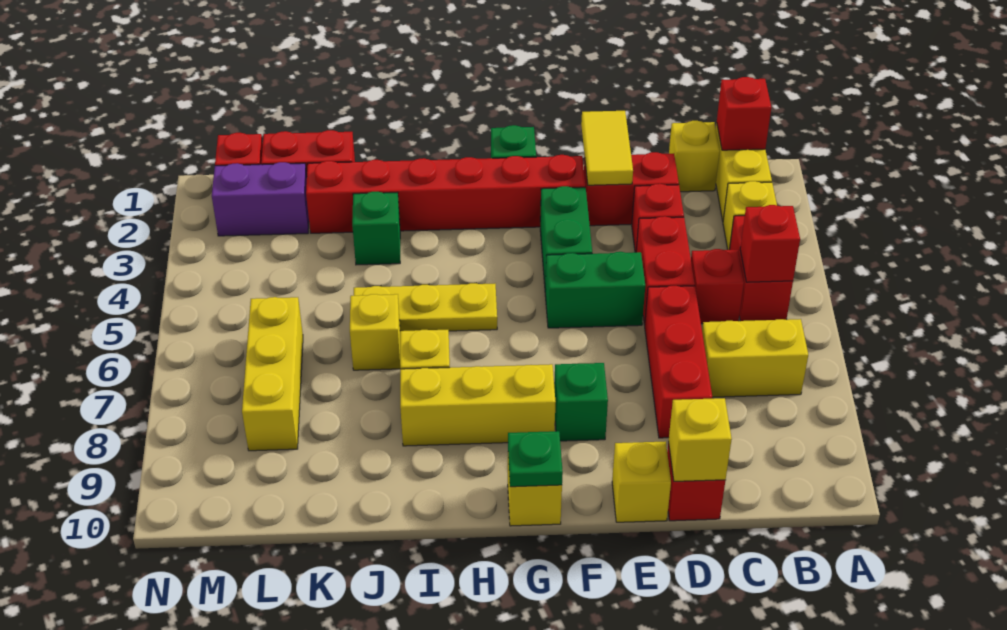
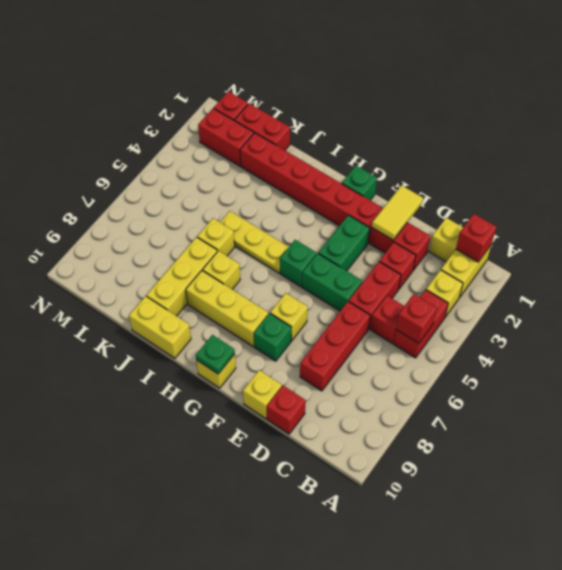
yellow 1x2 brick [702,319,808,397] -> yellow 1x2 brick moved to [129,296,191,358]
yellow 1x1 brick [668,398,732,481] -> yellow 1x1 brick moved to [270,293,308,341]
green 1x1 brick [352,192,400,265] -> green 1x1 brick moved to [280,240,316,287]
purple 1x2 brick [212,162,309,236] -> red 1x2 brick [198,108,254,166]
yellow 1x3 brick [242,297,303,451] -> yellow 1x3 brick moved to [146,237,217,316]

